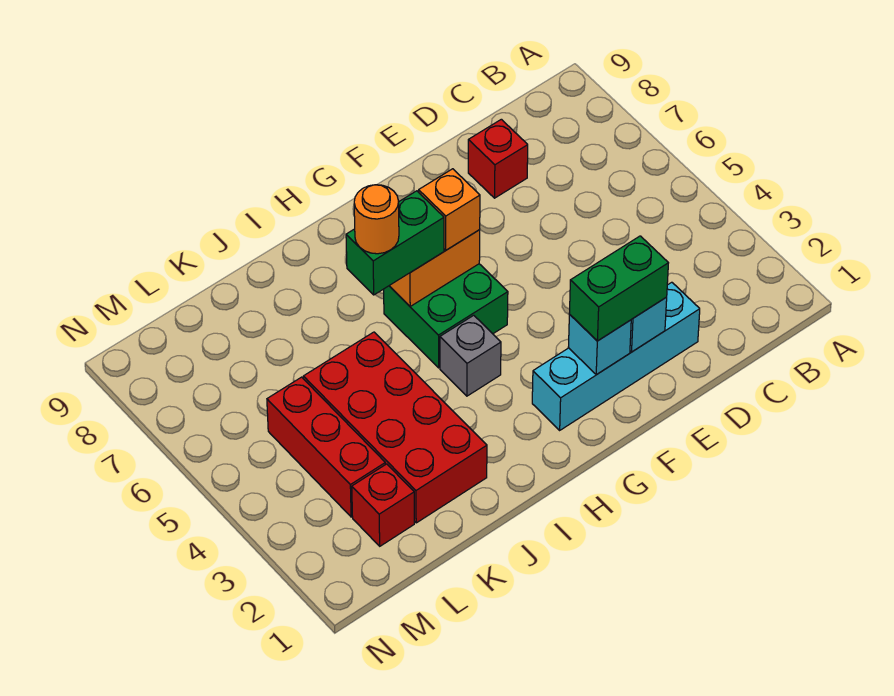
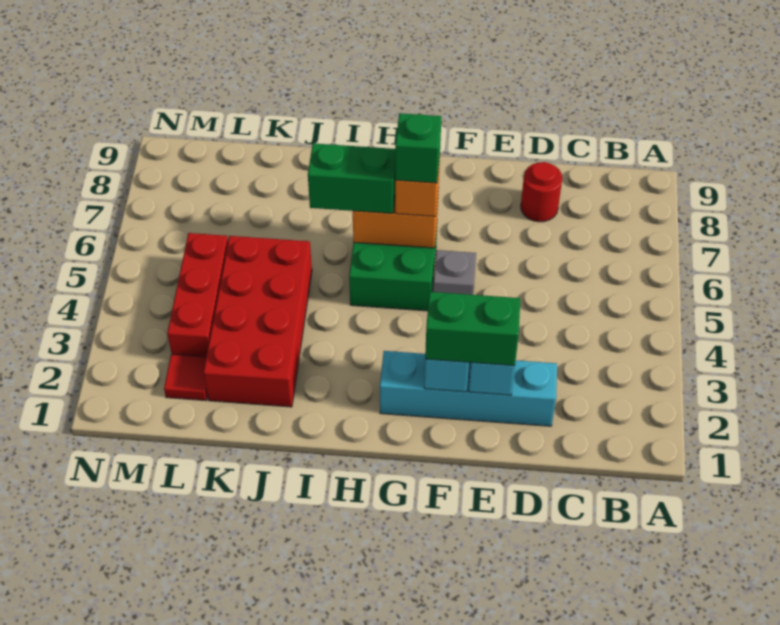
red 1x1 brick [468,119,528,198] -> red 1x1 round brick [521,162,562,222]
none -> green 1x1 brick [395,113,441,183]
grey 1x1 brick [440,315,501,396] -> grey 1x1 brick moved to [433,250,476,295]
orange 1x1 round brick [354,185,399,254] -> none
red 1x1 brick [352,464,414,546] -> red 1x1 tile [164,354,208,400]

